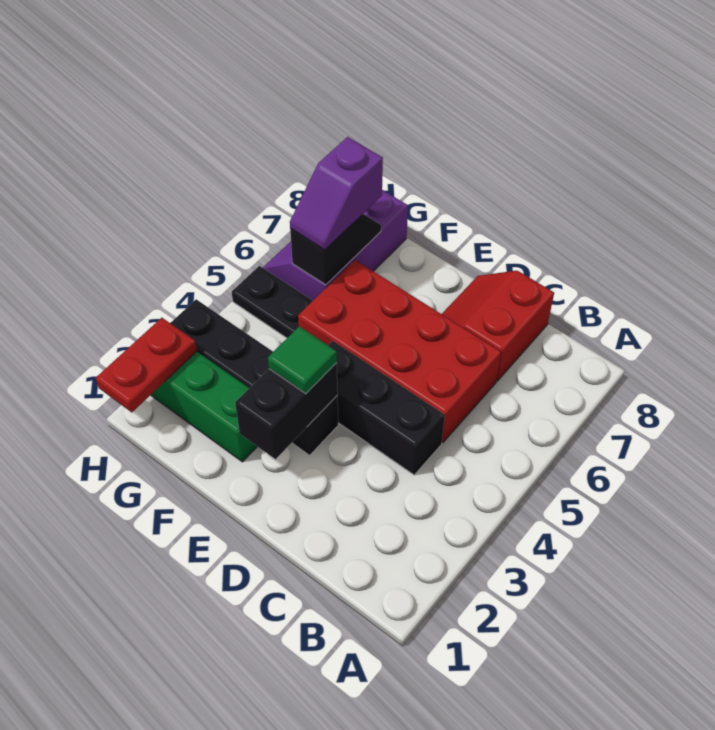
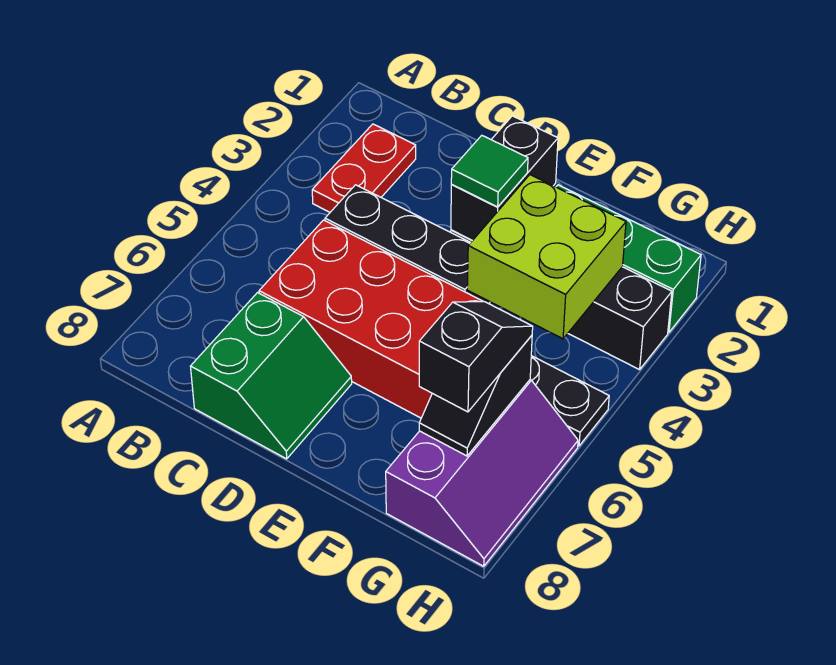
red 2x2 slope [442,271,554,381] -> green 2x2 slope [190,293,352,459]
none -> lime 2x2 brick [467,175,626,339]
purple 1x2 slope [290,137,383,250] -> black 1x2 slope [419,302,533,412]
red 1x2 plate [96,318,197,412] -> red 1x2 plate moved to [312,124,416,212]

